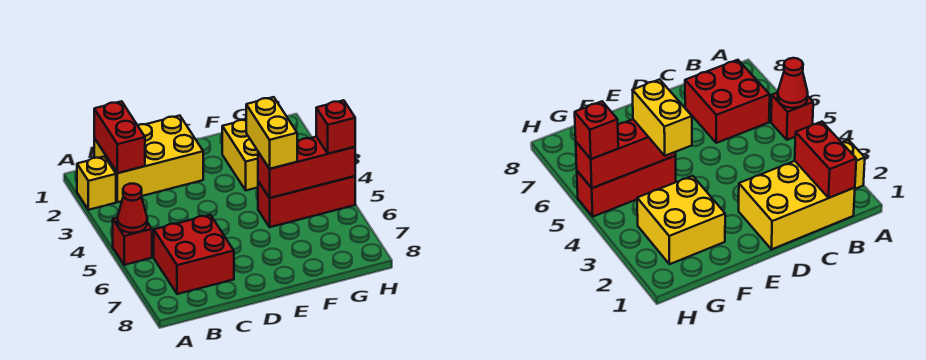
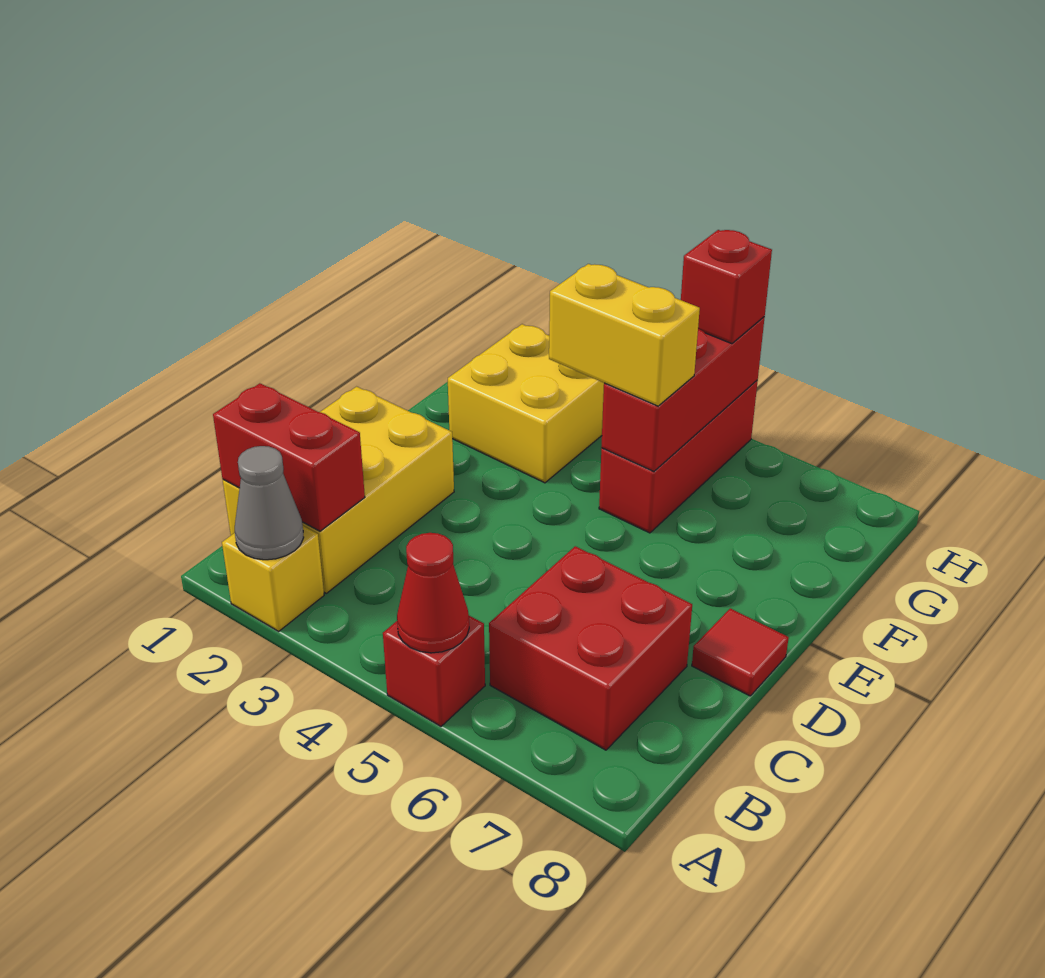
none -> grey 1x1 cone [235,446,304,560]
none -> red 1x1 tile [692,608,789,696]

